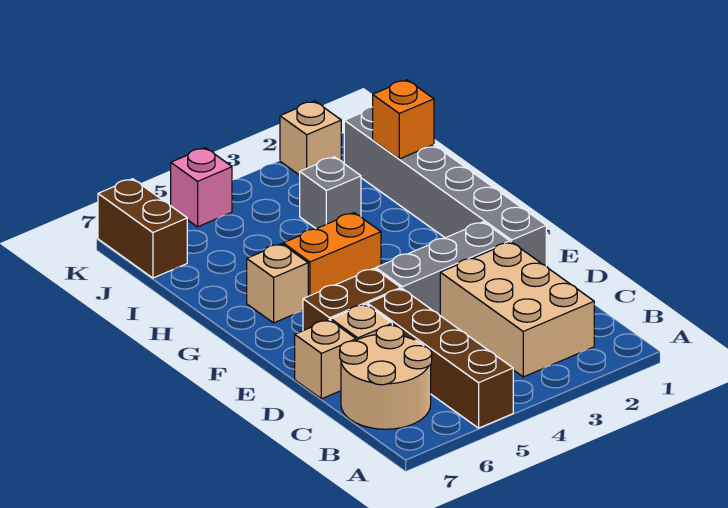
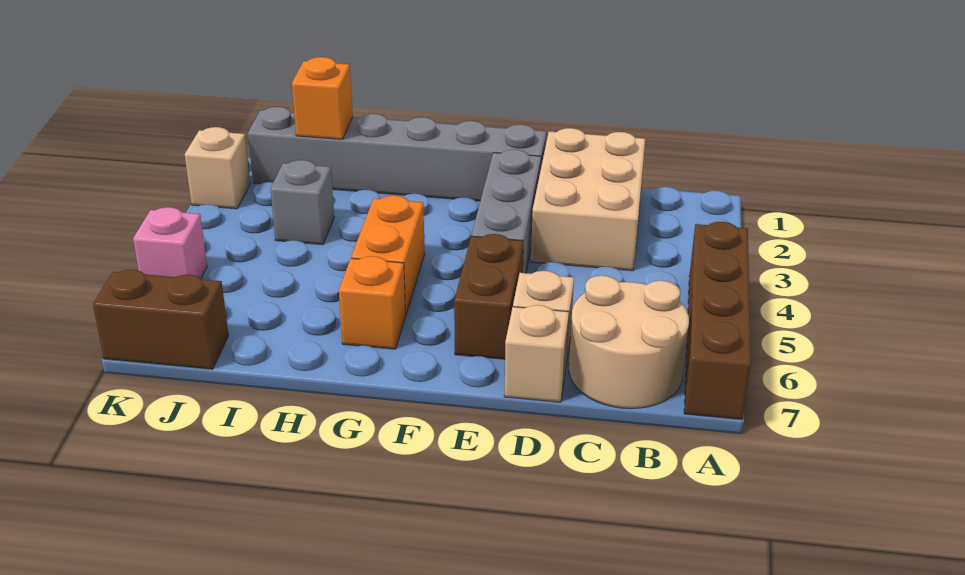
brown 1x4 brick [367,289,513,428] -> brown 1x4 brick turned to [684,222,751,419]
tan 2x3 brick [440,242,594,377] -> tan 2x3 brick turned to [531,128,645,271]
tan 1x1 brick [247,244,308,323] -> orange 1x1 brick [339,256,406,349]

